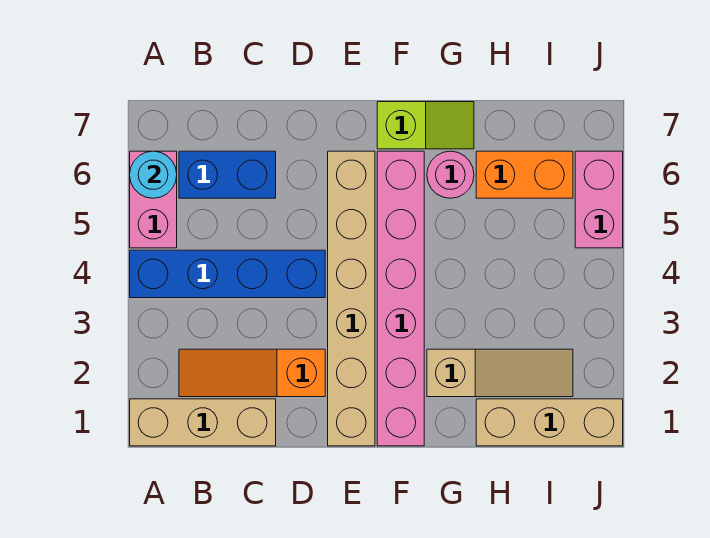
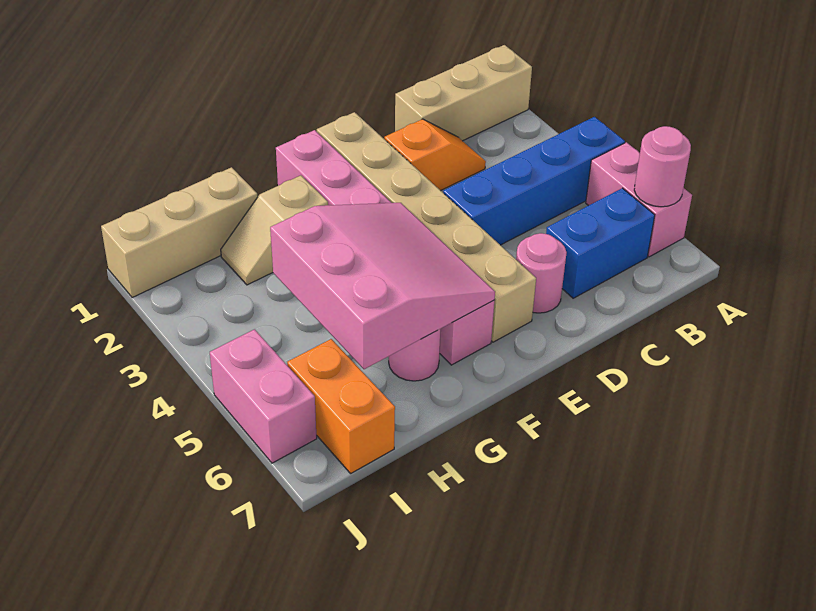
cyan 1x1 round brick [130,151,177,198] -> pink 1x1 round brick [634,126,691,207]
orange 1x3 slope [179,349,325,397] -> orange 1x2 slope [384,119,486,191]
none -> pink 1x1 round brick [516,233,567,313]
none -> pink 3x3 slope [270,203,495,369]
lime 1x2 slope [377,102,474,149] -> none
tan 1x3 slope [427,349,573,397] -> tan 1x2 slope [221,175,328,285]
orange 1x2 brick [476,151,573,198] -> orange 1x2 brick turned to [287,339,395,473]

